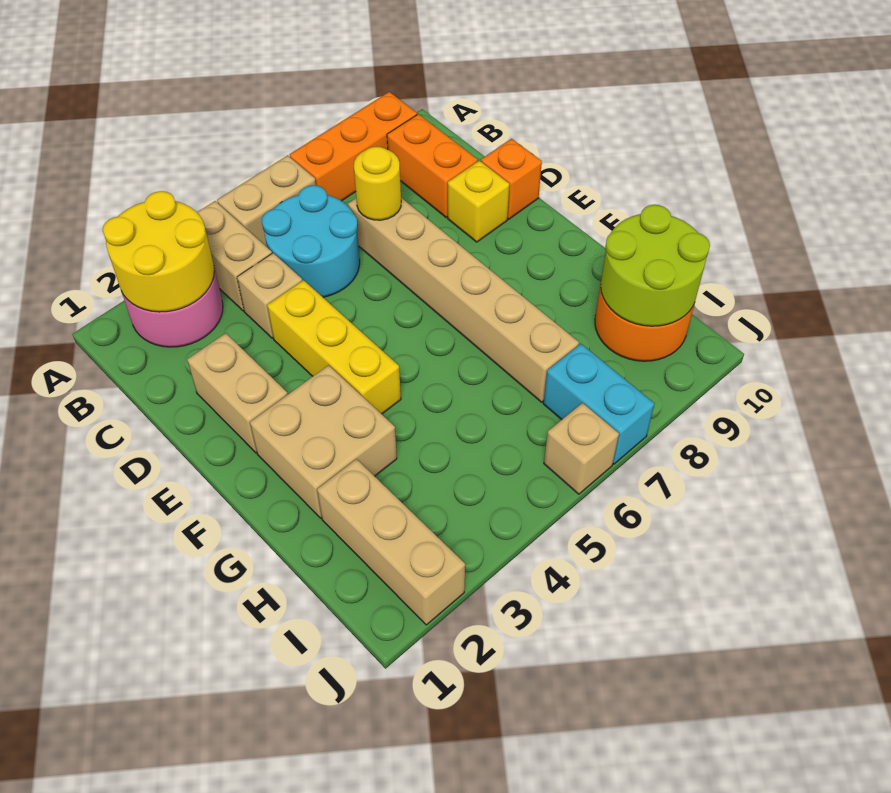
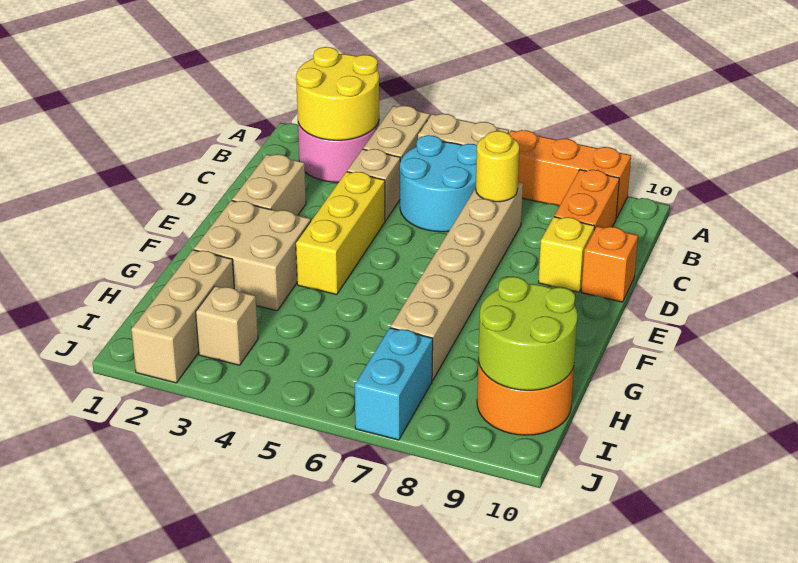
tan 1x1 brick [544,403,619,494] -> tan 1x1 brick moved to [196,286,258,365]

